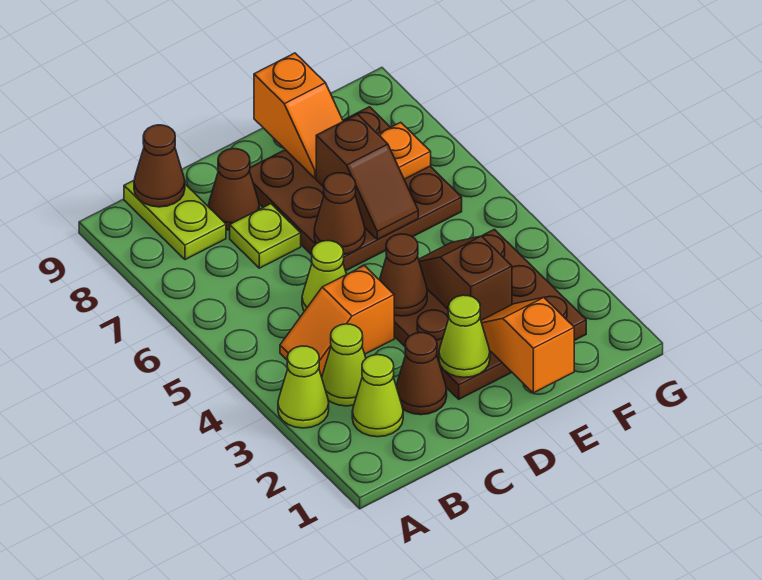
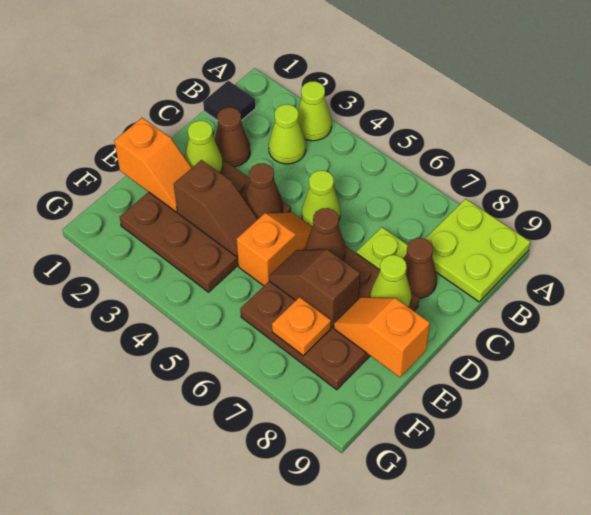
none -> black 1x1 tile [203,81,256,121]
lime 1x1 cone [352,355,403,437] -> lime 1x1 cone moved to [370,255,411,307]
orange 1x2 slope [280,266,394,376] -> orange 1x2 slope moved to [237,212,312,286]
lime 1x2 plate [124,181,226,260] -> lime 2x2 plate [425,199,530,302]
brown 1x1 cone [134,125,185,207] -> none

